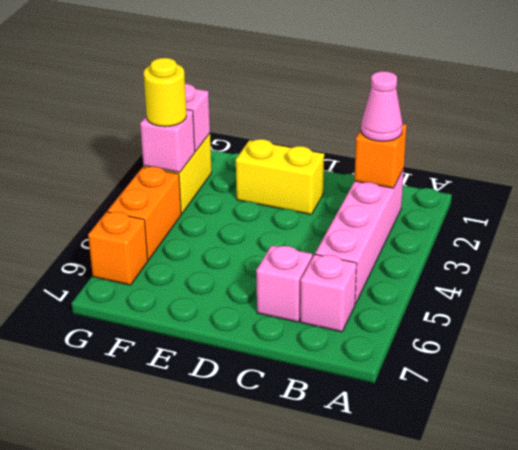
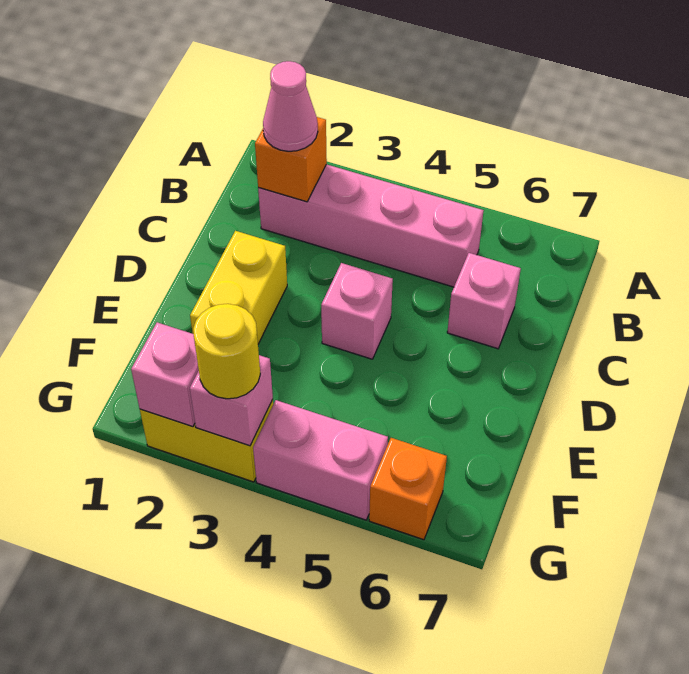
pink 1x1 brick [300,254,357,332] -> pink 1x1 brick moved to [321,263,393,359]
orange 1x2 brick [108,167,181,260] -> pink 1x2 brick [253,400,388,520]

